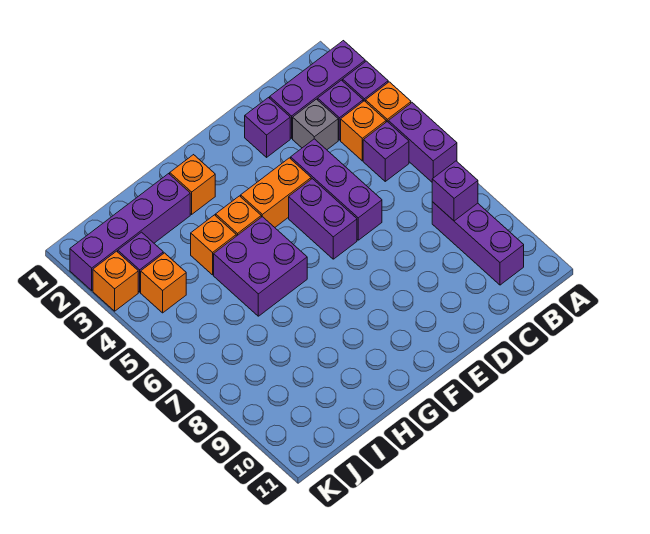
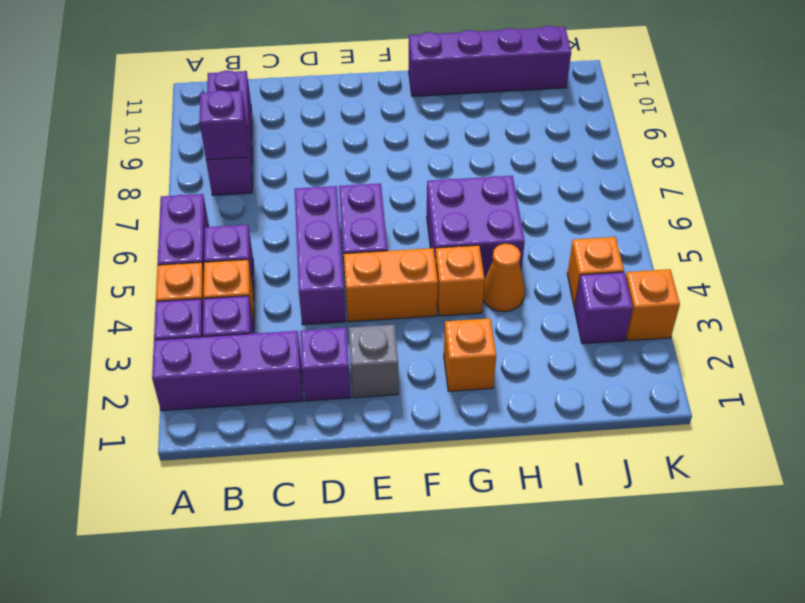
grey 1x1 brick [293,99,338,150] -> grey 1x1 brick moved to [349,325,398,398]
purple 1x4 brick [70,174,190,290] -> purple 1x4 brick moved to [409,26,571,96]
orange 1x1 brick [191,215,236,275] -> orange 1x1 cone [483,244,525,312]

